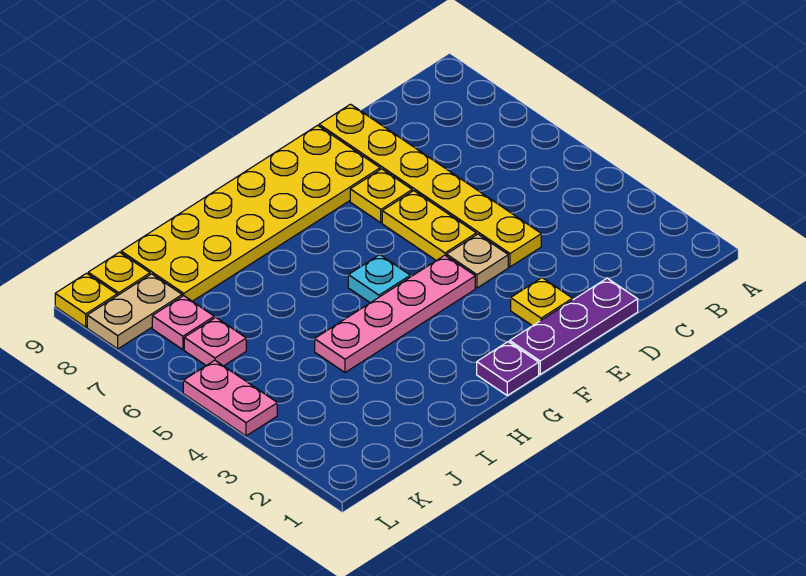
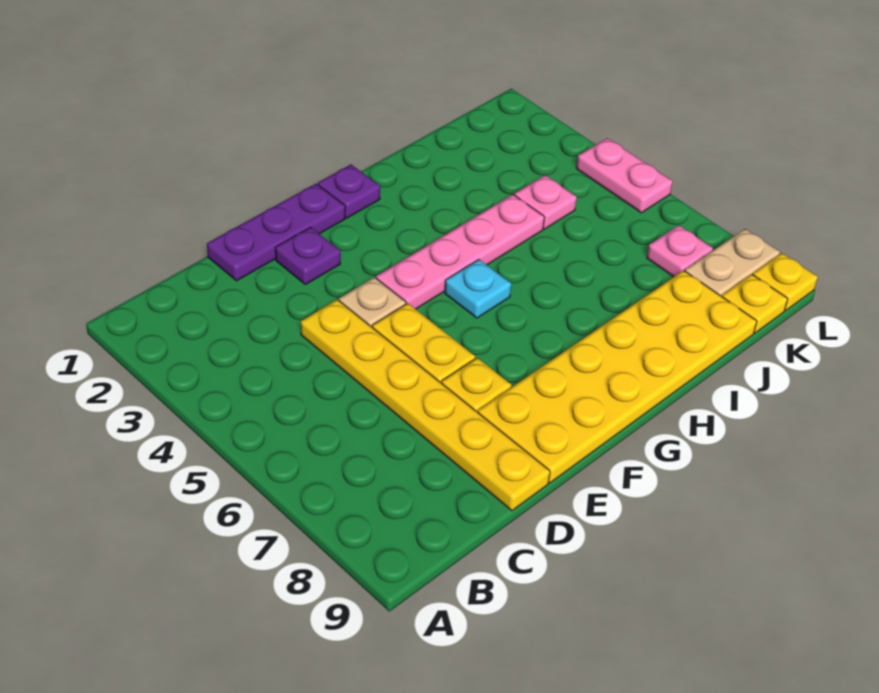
yellow 1x1 plate [511,278,573,326] -> purple 1x1 plate [275,227,341,285]
pink 1x1 plate [184,317,246,366] -> pink 1x1 plate moved to [514,175,577,229]

